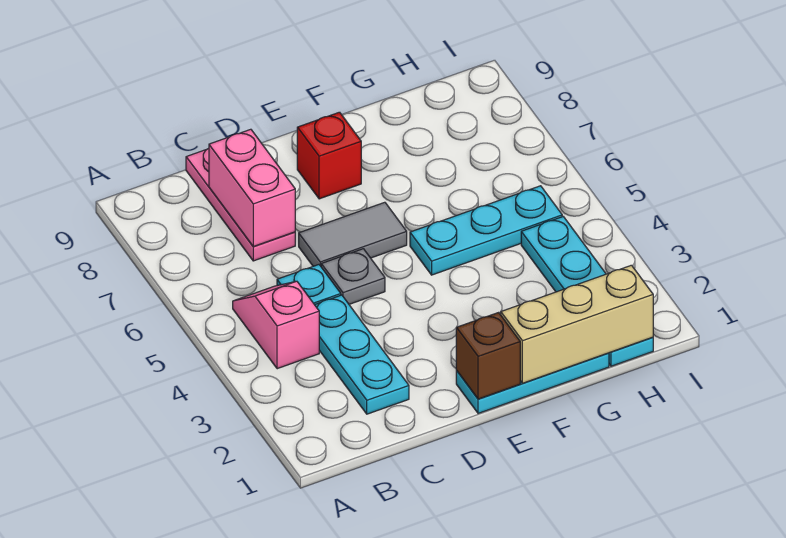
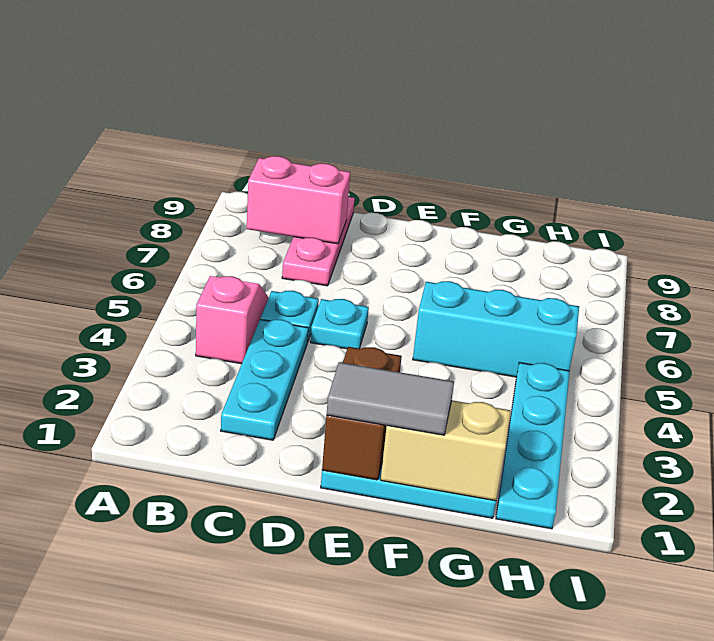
pink 1x2 brick [209,129,295,247] -> pink 1x2 brick turned to [247,156,350,244]
grey 1x1 plate [321,249,385,304] -> cyan 1x1 plate [310,299,369,349]
grey 1x2 tile [299,202,407,266] -> grey 1x2 tile moved to [326,362,454,435]
brown 1x1 brick [456,313,520,399] -> brown 1x2 brick [322,347,402,480]
red 1x1 brick [297,112,361,199] -> none
tan 1x3 brick [501,265,653,383] -> tan 1x2 brick [381,400,511,501]
cyan 1x3 plate [410,186,562,275] -> cyan 1x3 brick [413,281,579,377]

